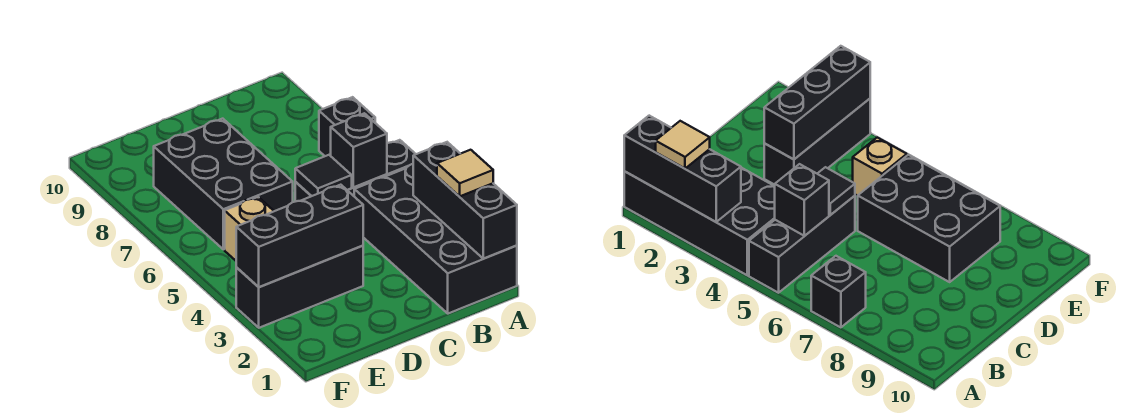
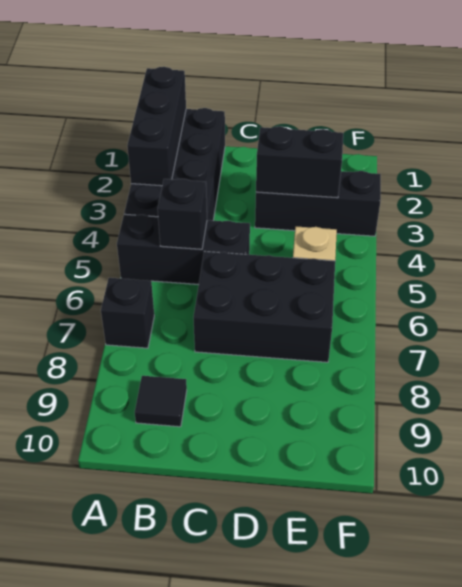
tan 1x1 tile [437,150,493,197] -> none
black 1x1 tile [295,155,352,196] -> black 1x1 tile moved to [135,376,187,427]
black 1x3 brick [236,185,363,287] -> black 1x2 brick [256,126,343,198]
black 2x3 brick [154,119,293,249] -> black 2x3 brick turned to [193,251,335,362]

